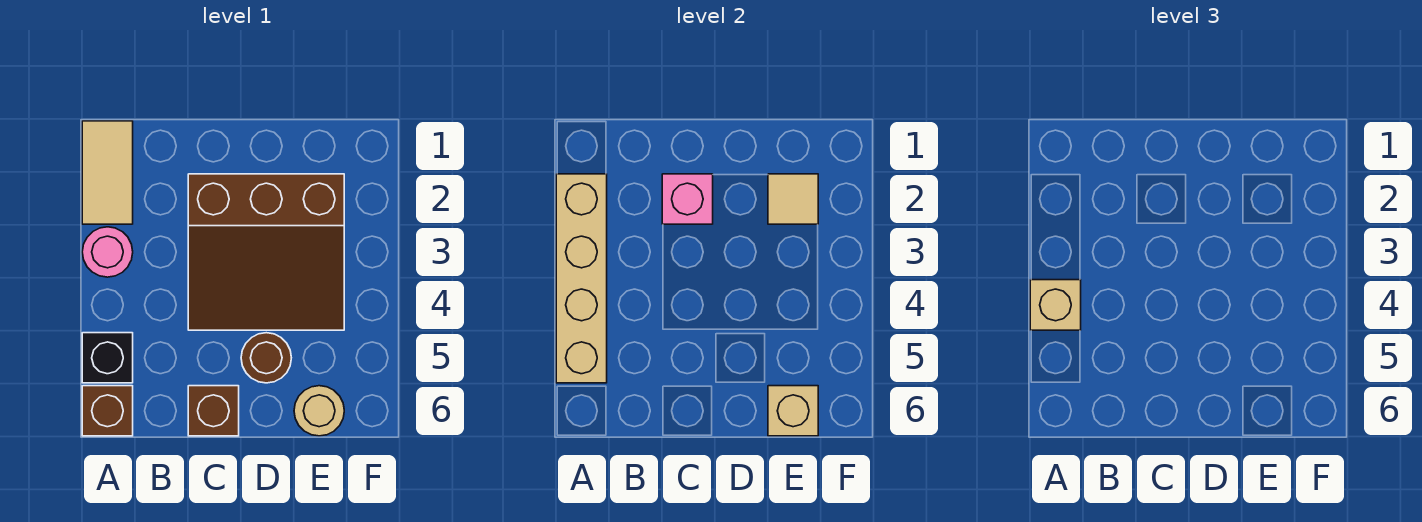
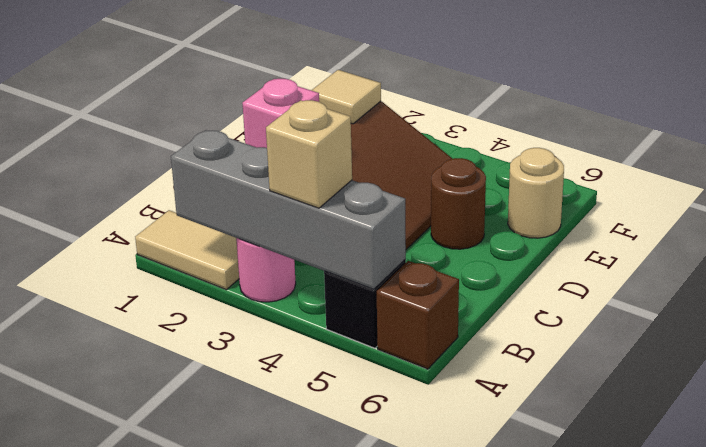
tan 1x4 brick [556,174,607,383] -> grey 1x4 brick [171,130,406,289]
brown 1x1 brick [188,386,239,436] -> none
tan 1x1 brick [768,386,818,436] -> none

